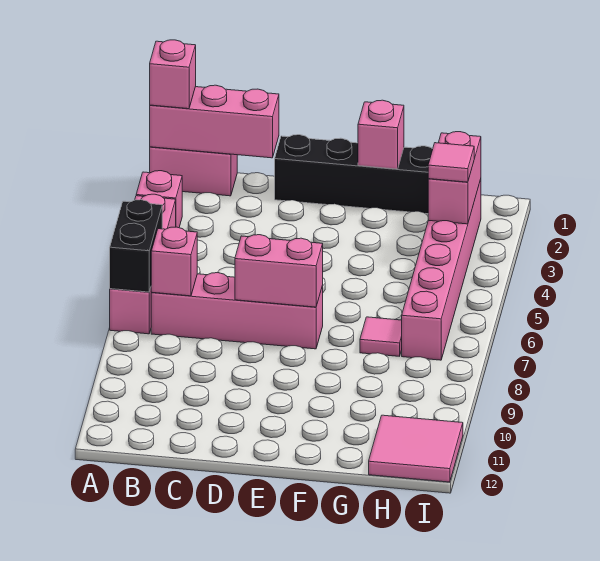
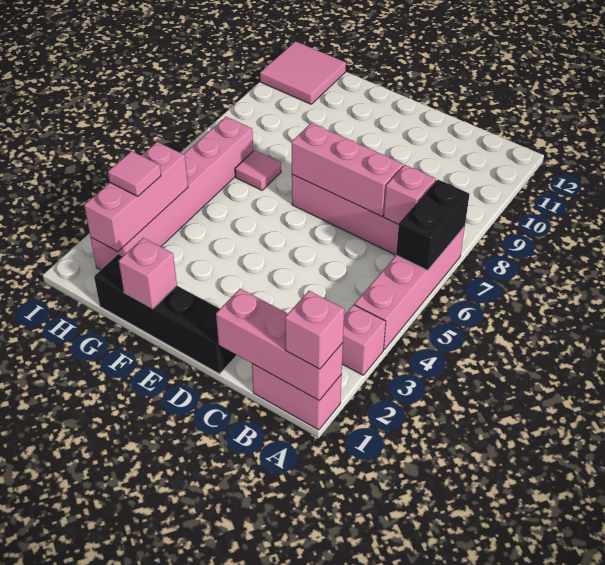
pink 1x2 brick [235,235,323,307] -> pink 1x3 brick [292,123,403,216]
pink 1x2 brick [428,132,481,224] -> pink 1x3 brick [84,142,188,252]

